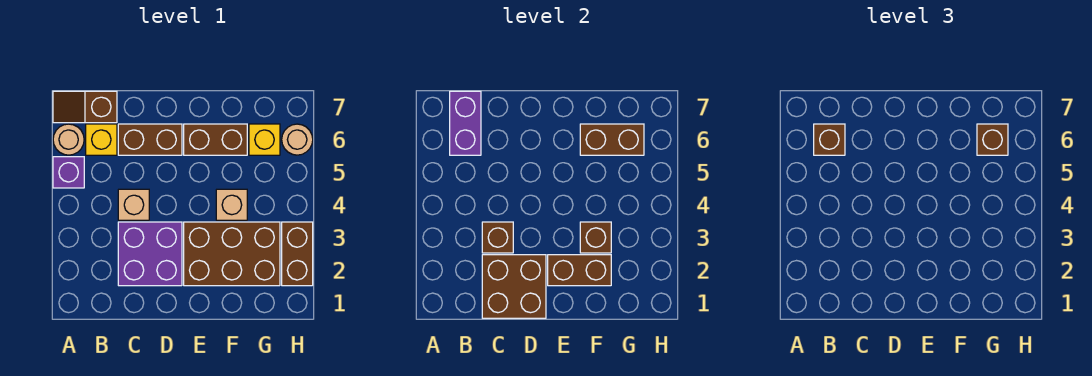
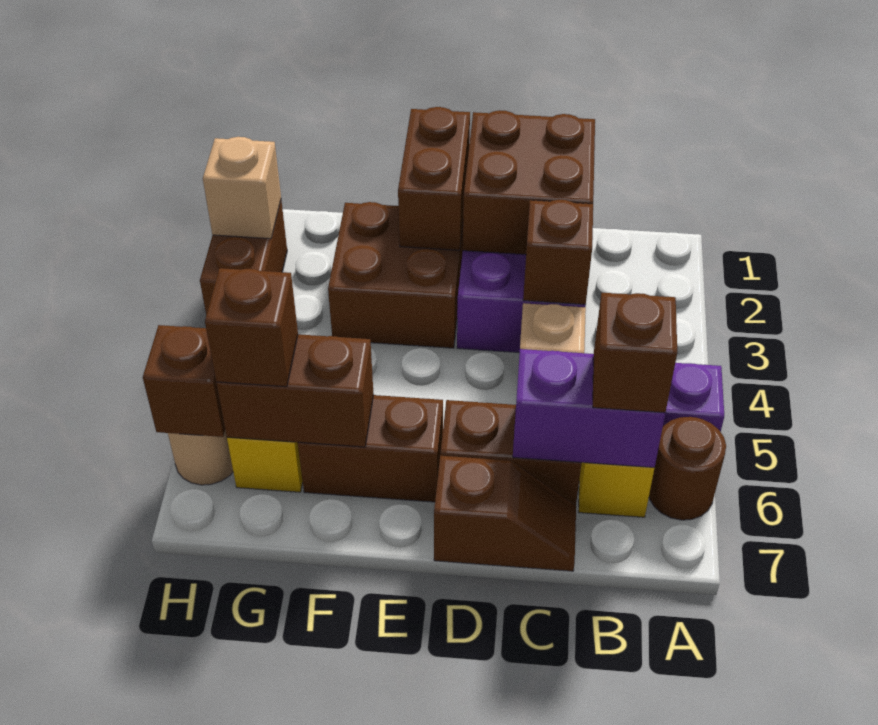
tan 1x1 round brick [53,124,84,155] -> brown 1x1 round brick [649,417,726,520]
brown 1x2 slope [53,91,117,123] -> brown 1x2 slope moved to [434,456,576,571]
purple 1x2 brick [450,91,481,155] -> purple 1x2 brick turned to [513,349,665,468]
brown 2x3 brick [184,222,280,286] -> brown 2x2 brick [328,202,463,348]
brown 1x2 brick [548,255,611,286] -> brown 1x2 brick turned to [398,107,470,250]
brown 1x1 brick [580,222,611,253] -> brown 1x1 brick moved to [143,325,225,437]
tan 1x1 brick [216,189,247,220] -> tan 1x1 brick moved to [203,137,281,239]

